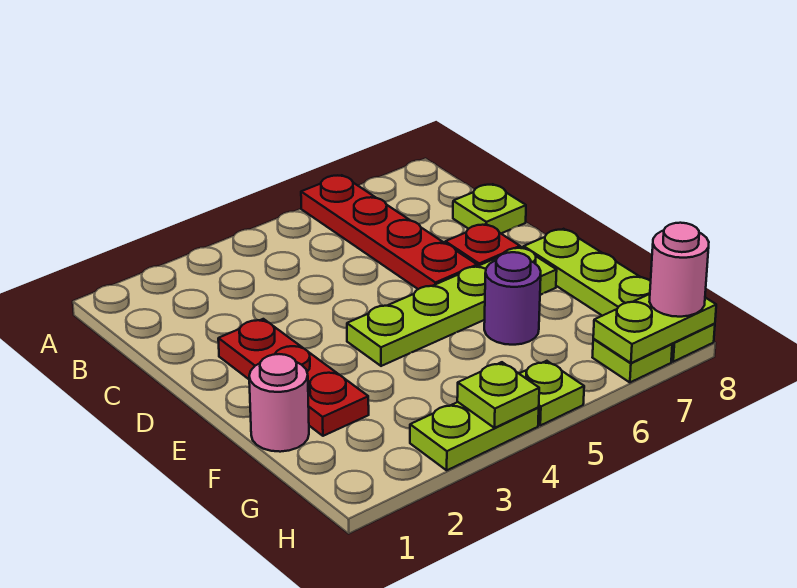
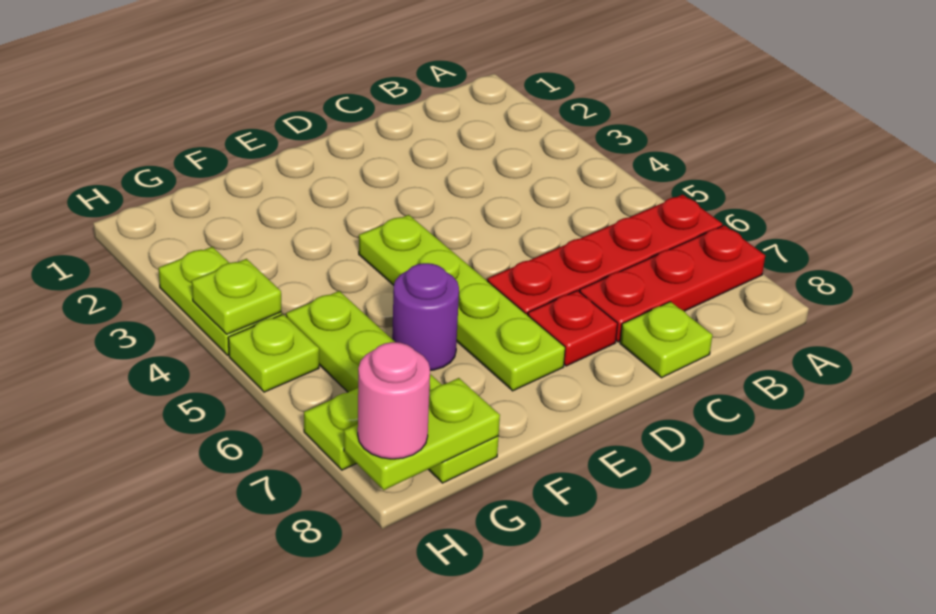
red 1x3 plate [218,319,369,436] -> red 1x3 plate moved to [580,225,765,342]
lime 1x4 plate [524,229,715,362] -> lime 1x4 plate turned to [286,291,498,483]
pink 1x1 round brick [249,354,309,452] -> none
lime 1x2 plate [593,294,716,363] -> lime 1x2 plate turned to [344,378,500,490]

